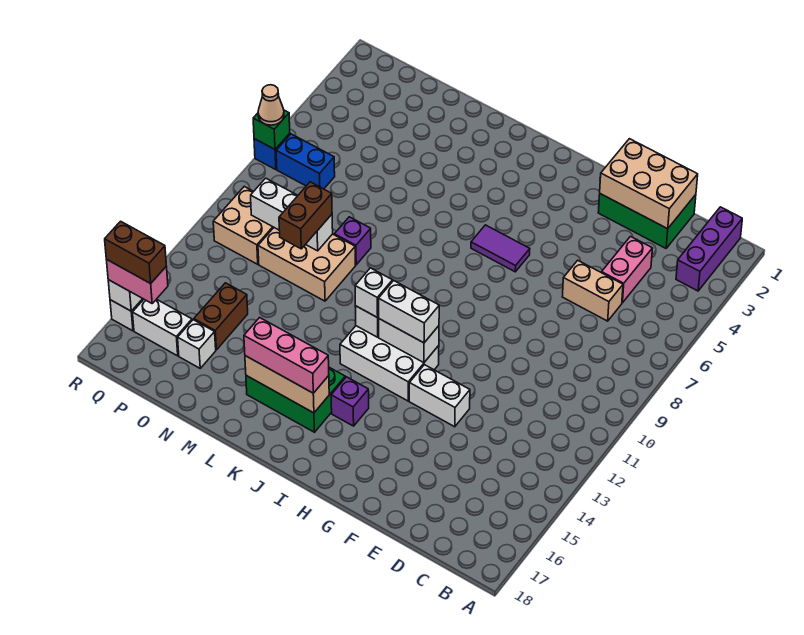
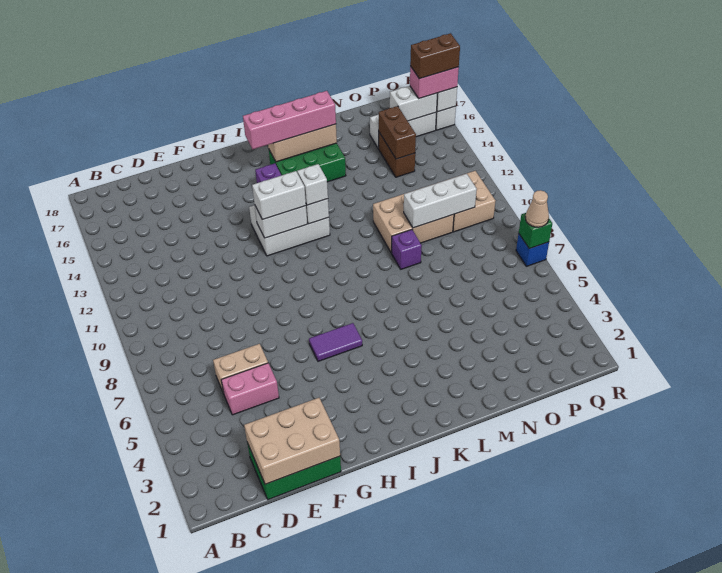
purple 1x3 brick [676,207,742,291] -> none
pink 1x2 brick [602,237,652,303] -> pink 1x2 brick turned to [221,363,279,415]
white 1x2 brick [409,365,470,427] -> white 1x2 brick moved to [390,86,438,121]
pink 1x3 brick [244,318,329,393] -> pink 1x4 brick [243,91,336,149]
brown 1x2 brick [279,182,332,249] -> brown 1x2 brick moved to [378,106,416,159]
blue 1x2 brick [276,134,335,189] -> none

